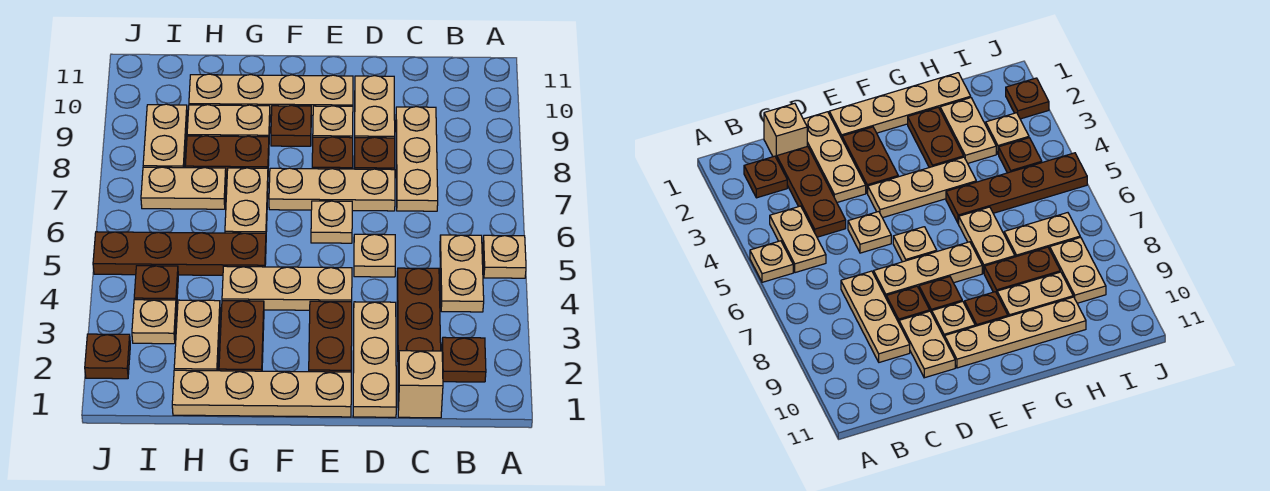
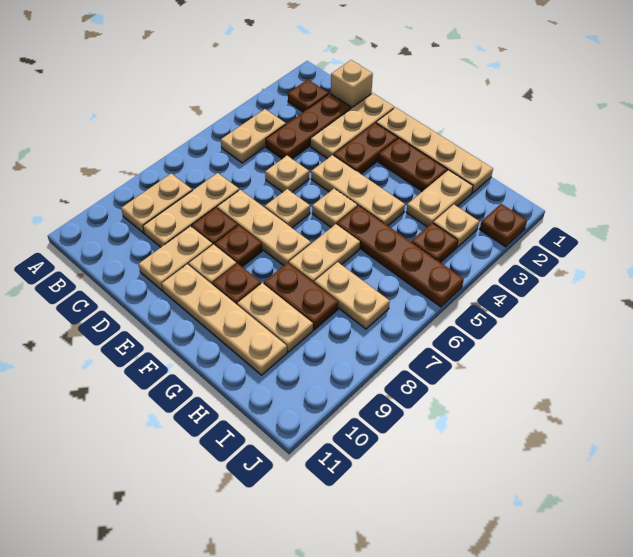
tan 1x1 plate [483,235,526,278] -> tan 1x1 plate moved to [312,189,358,227]
brown 1x2 plate [219,301,264,371] -> brown 1x2 plate turned to [378,138,447,191]
tan 1x2 plate [143,104,187,168] -> tan 1x2 plate moved to [121,174,192,233]

